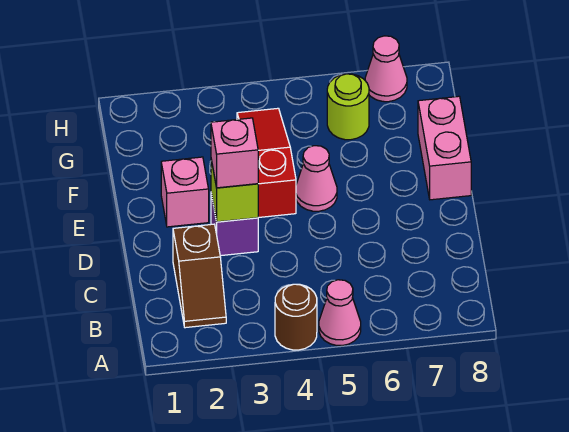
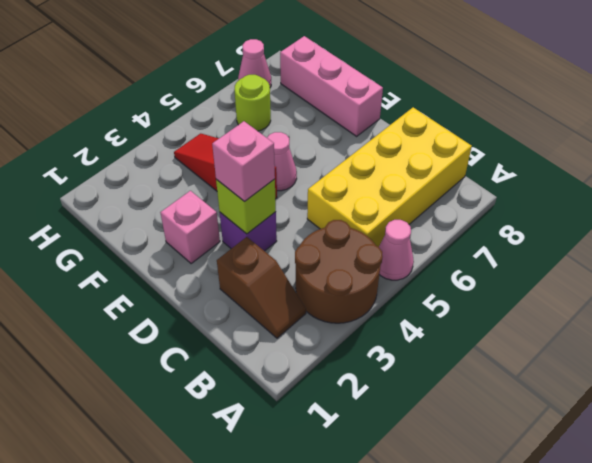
brown 1x1 round brick [275,284,317,350] -> brown 2x2 round brick [295,220,383,323]
none -> yellow 2x4 brick [307,107,472,247]
pink 1x2 brick [418,96,471,200] -> pink 1x3 brick [280,36,383,136]

